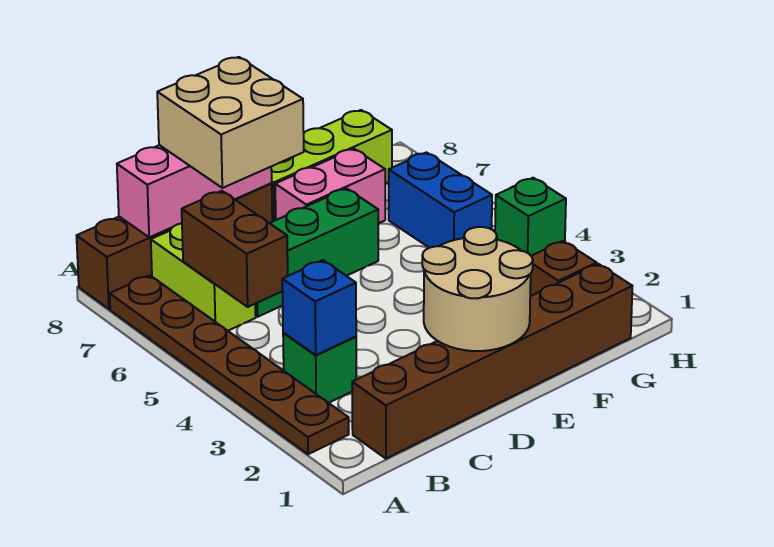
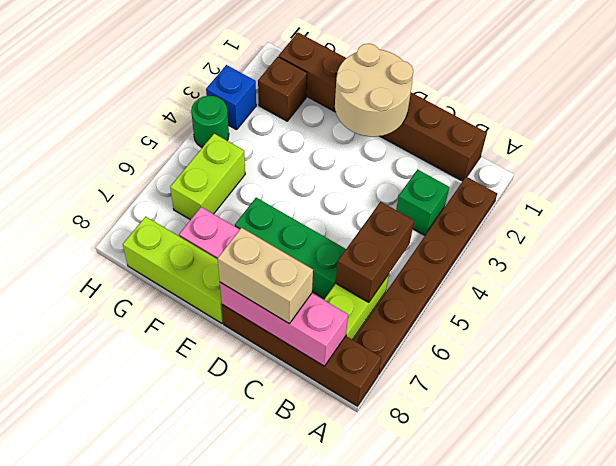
blue 1x1 brick [282,260,356,355] -> blue 1x1 brick moved to [206,65,256,130]
tan 2x2 brick [157,57,304,188] -> tan 1x2 brick [218,228,313,324]
blue 1x2 brick [389,152,492,248] -> lime 1x2 brick [170,134,245,220]
green 1x1 brick [495,178,566,256] -> green 1x1 round brick [191,96,229,147]

